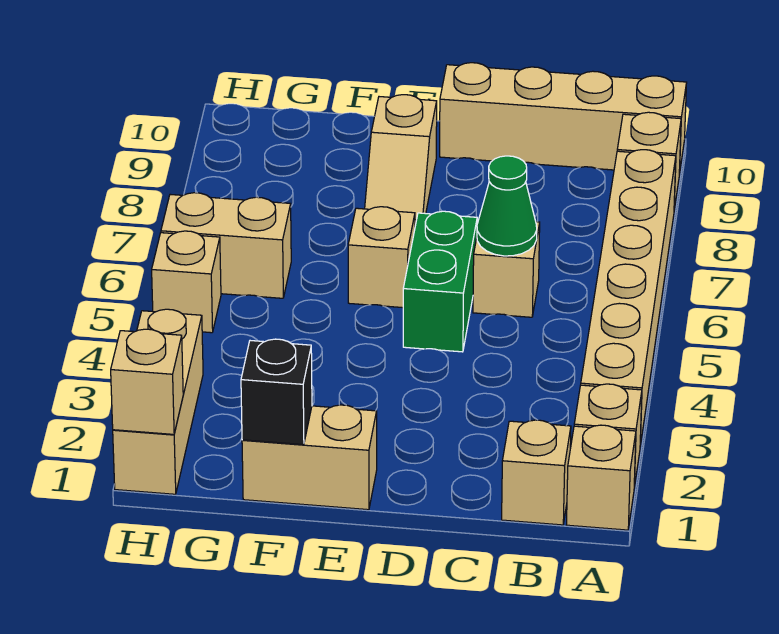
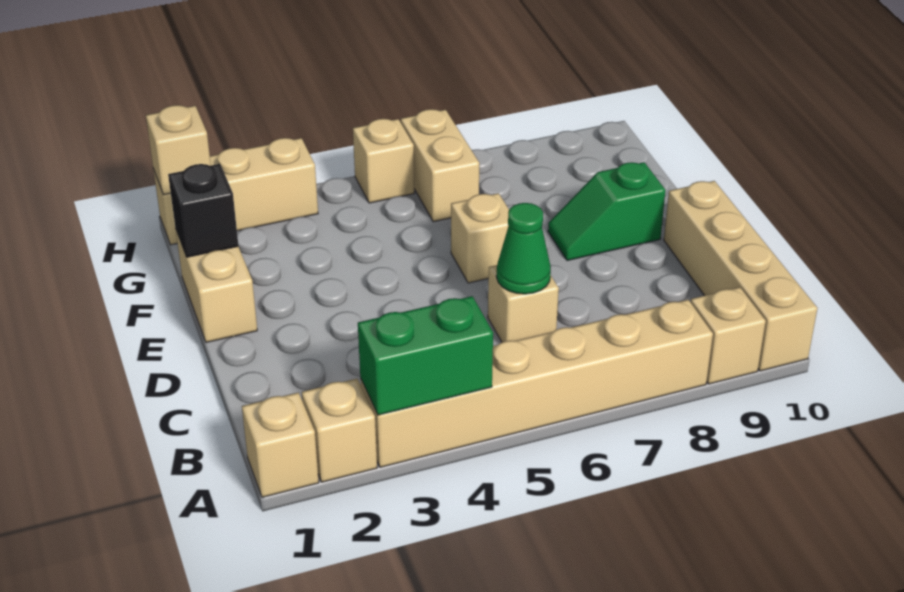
tan 1x1 brick [502,420,571,525] -> none
green 1x2 brick [403,211,477,352] -> green 1x2 brick moved to [358,296,493,415]
tan 1x2 slope [365,95,437,226] -> green 1x2 slope [548,162,665,261]

